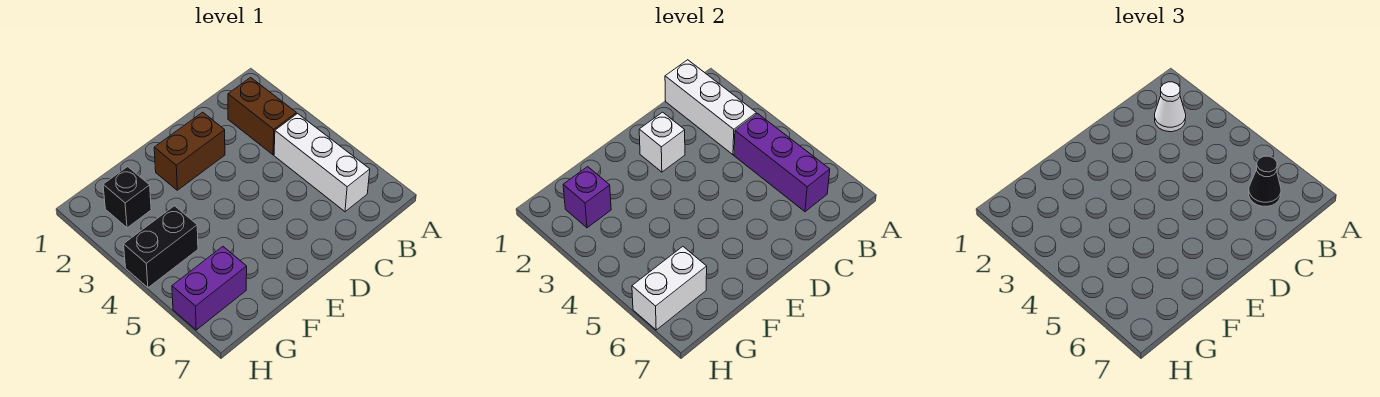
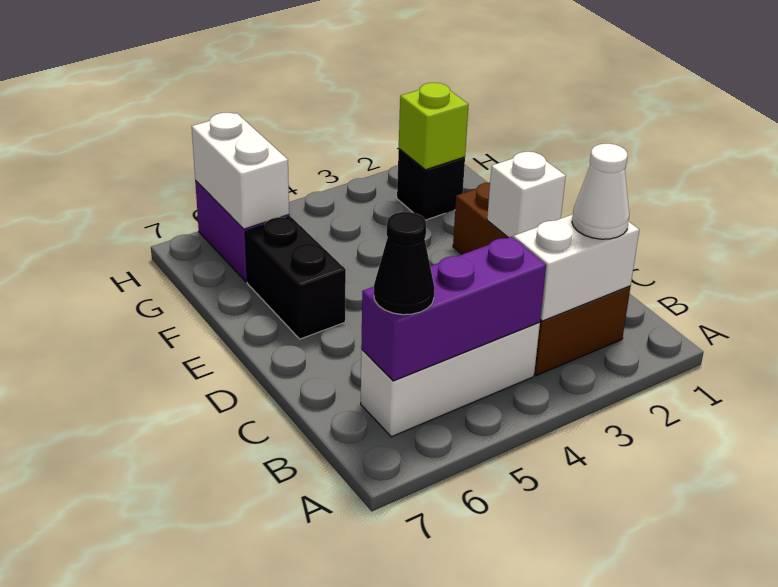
white 1x3 brick [665,60,756,155] -> white 1x2 brick [514,214,639,321]
purple 1x1 brick [563,167,611,228] -> lime 1x1 brick [399,83,469,170]
black 1x2 brick [124,206,198,288] -> black 1x2 brick moved to [245,216,346,339]

